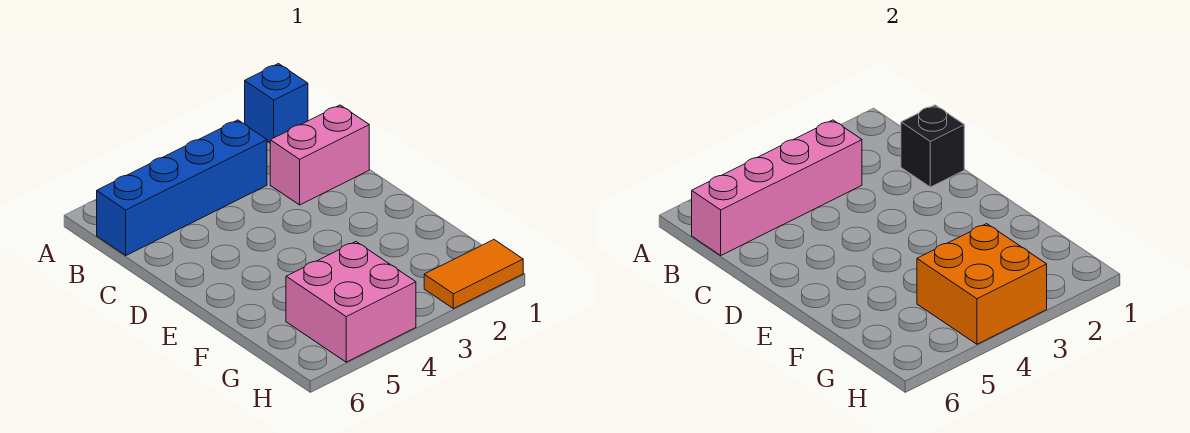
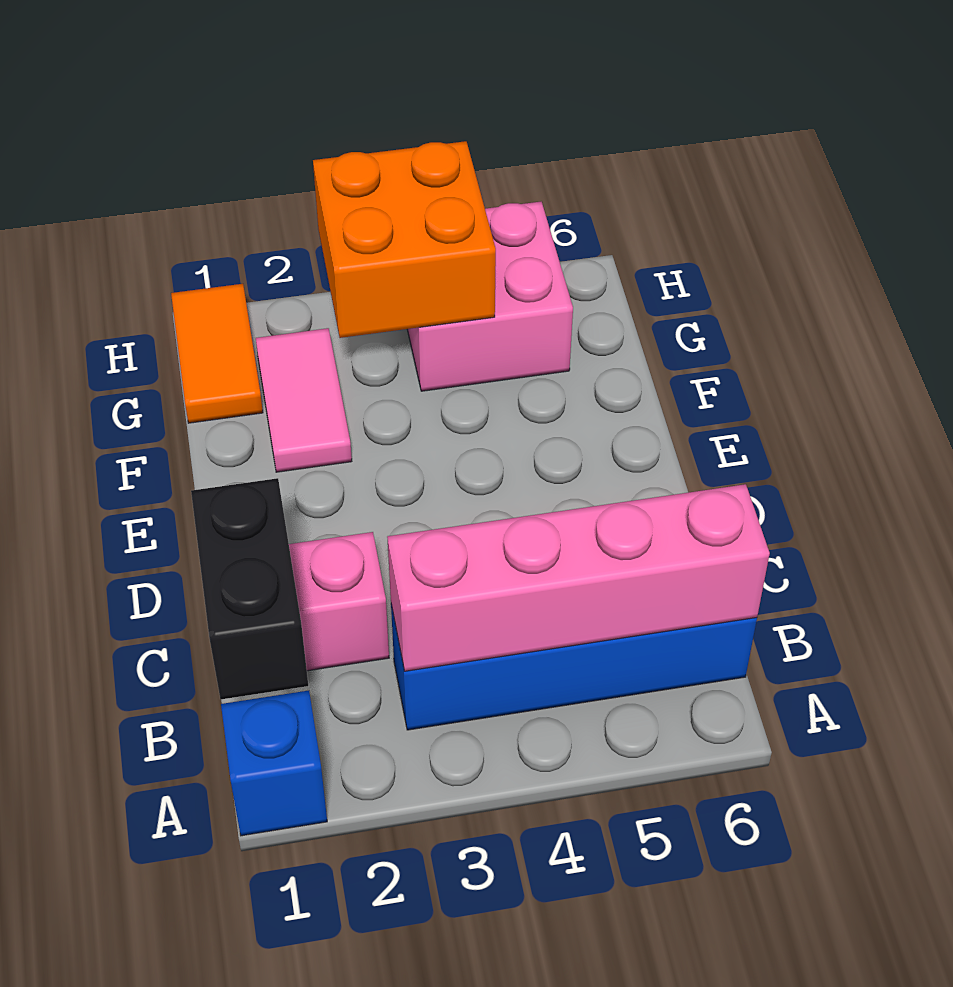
black 1x1 brick [901,105,964,187] -> black 1x2 brick [191,478,308,699]
none -> pink 1x2 tile [256,328,352,472]
orange 1x2 tile [424,240,523,309] -> orange 1x2 tile turned to [171,284,263,423]

